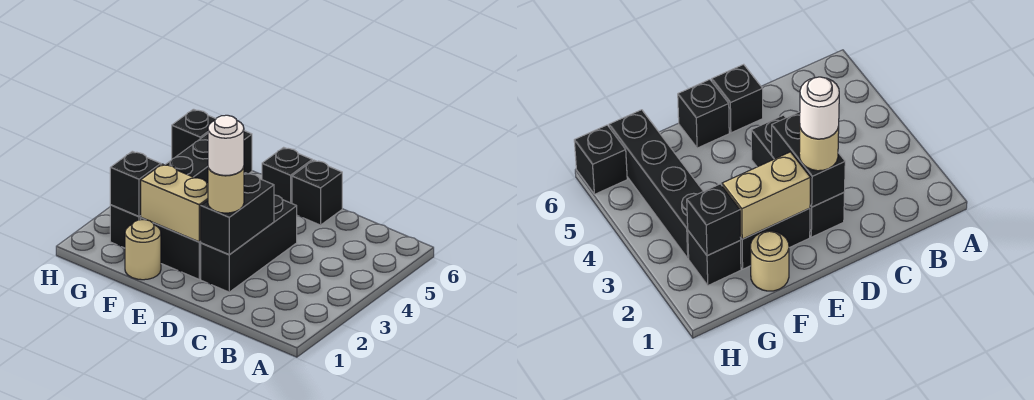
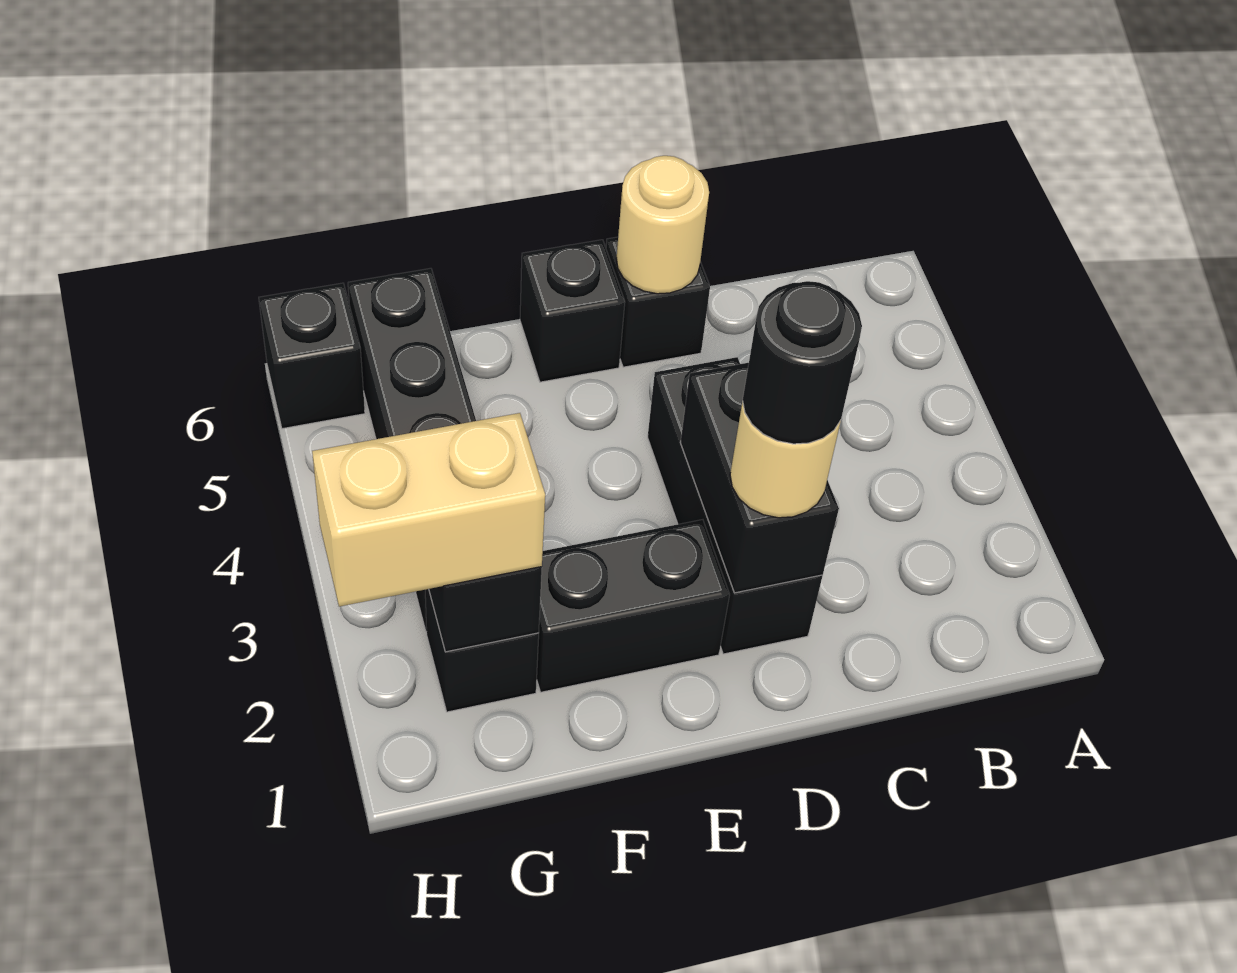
white 1x1 round brick [208,115,244,175] -> black 1x1 round brick [743,281,862,444]
tan 1x2 brick [141,164,208,242] -> tan 1x2 brick moved to [312,413,545,607]
tan 1x1 round brick [125,220,161,280] -> tan 1x1 round brick moved to [616,156,709,294]

